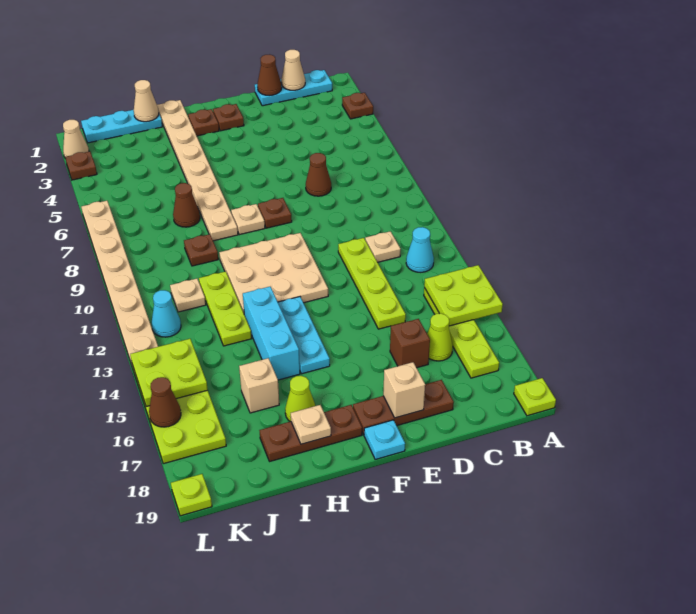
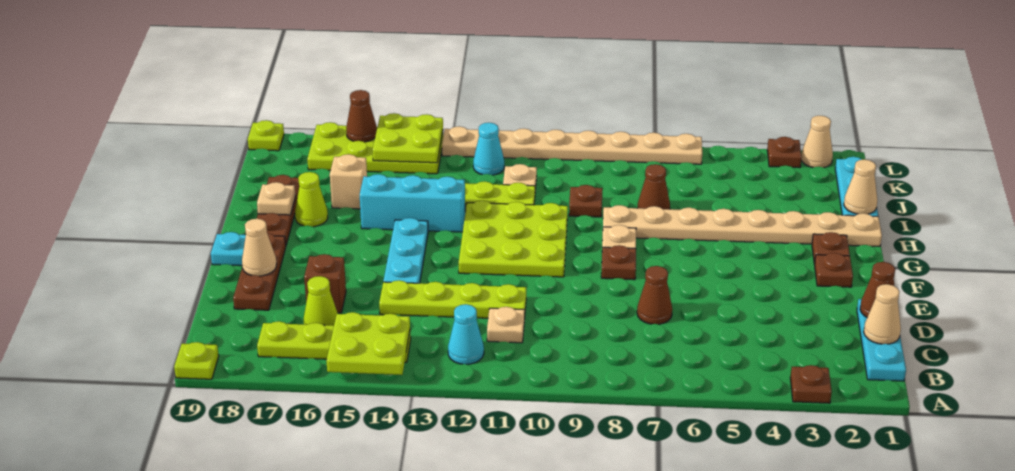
tan 1x1 brick [383,362,425,418] -> tan 1x1 cone [242,219,276,276]
tan 3x3 plate [219,233,328,313] -> lime 3x3 plate [459,201,568,277]
cyan 1x3 plate [278,297,330,374] -> cyan 1x3 plate turned to [383,218,428,283]

